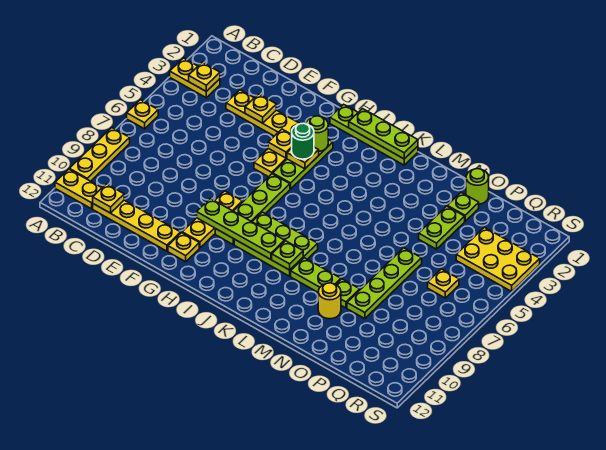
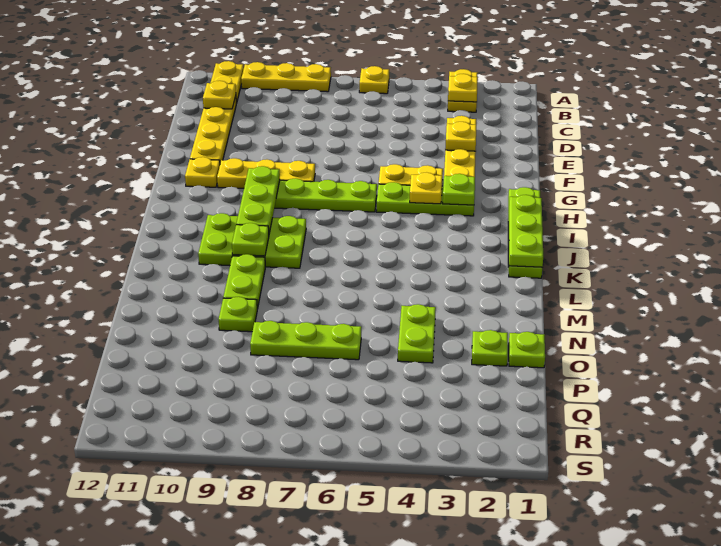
yellow 1x1 plate [268,129,292,158] -> none
lime 1x4 plate [197,199,285,259] -> lime 1x3 plate [236,166,280,233]
lime 1x1 round brick [306,116,328,151] -> lime 1x1 plate [443,174,475,205]
green 1x1 round brick [292,123,314,159] -> none
lime 2x3 plate [234,212,318,276] -> lime 2x3 plate turned to [198,213,306,268]
yellow 1x1 round brick [318,283,341,319] -> none
lime 1x1 round brick [466,169,489,204] -> lime 1x1 plate [509,332,545,368]
lime 1x2 plate [419,206,465,249] -> lime 1x2 plate turned to [398,304,436,363]
lime 1x4 plate [347,248,422,319] -> lime 1x3 plate [250,321,361,360]
yellow 2x3 plate [456,227,540,291] -> none
yellow 1x1 plate [428,269,459,298] -> none

